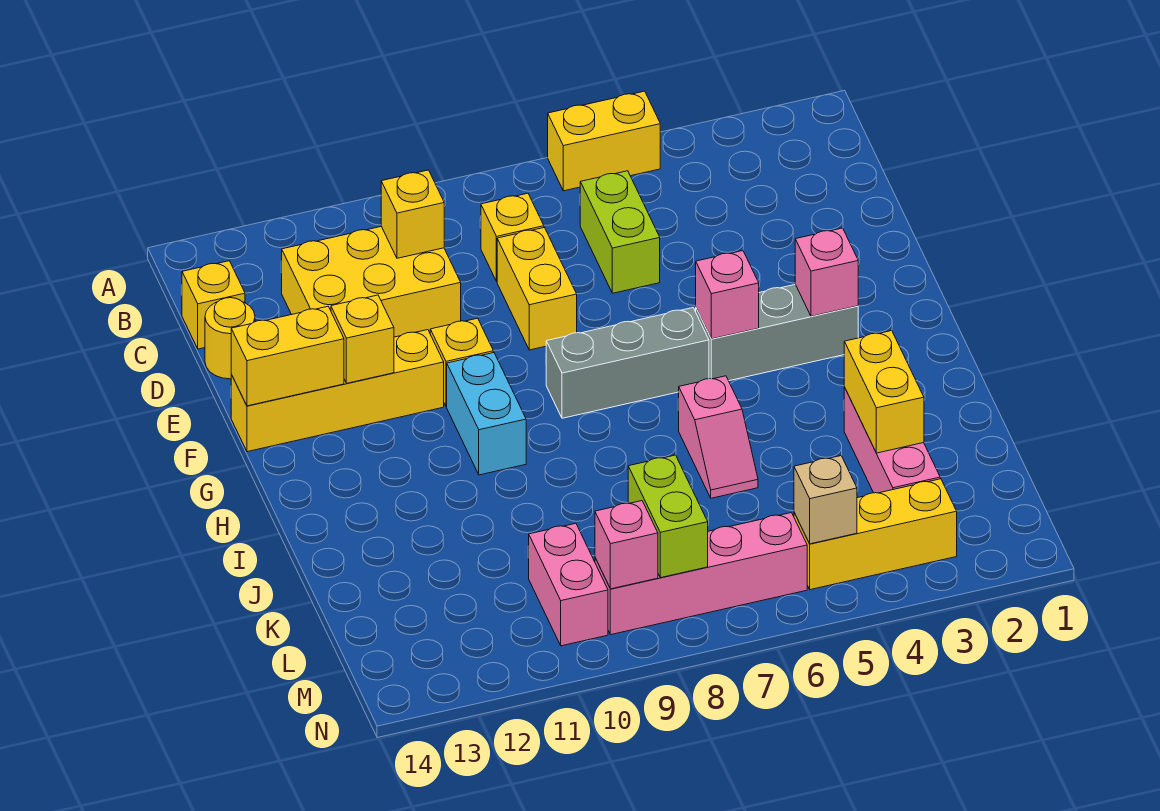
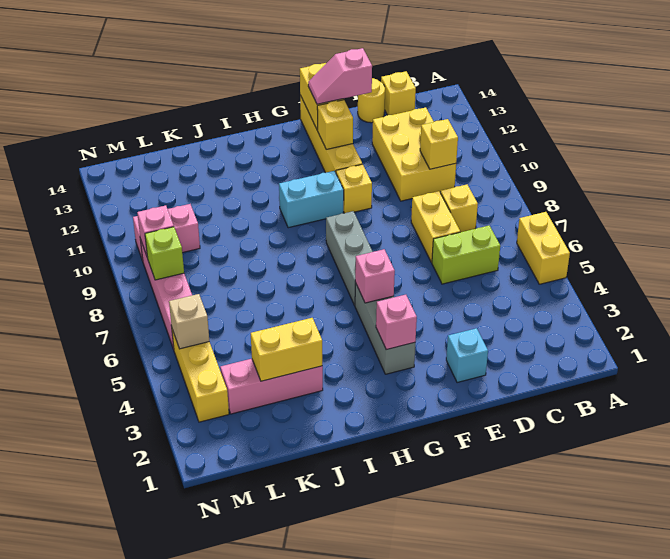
yellow 1x2 brick [497,228,577,350] -> yellow 1x2 brick turned to [411,191,460,263]
none -> cyan 1x1 brick [446,328,488,383]
pink 1x2 slope [679,376,758,498] -> pink 1x2 slope moved to [308,48,372,104]
lime 1x2 brick [628,455,708,578] -> lime 1x1 brick [145,227,184,280]

